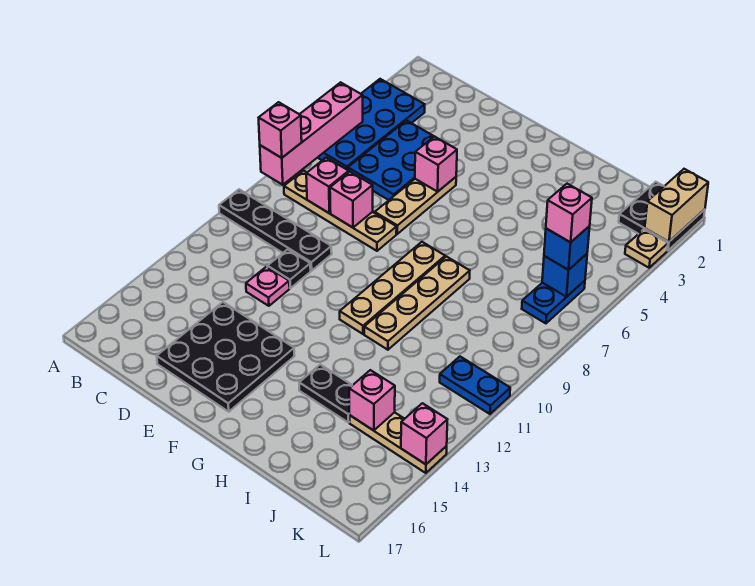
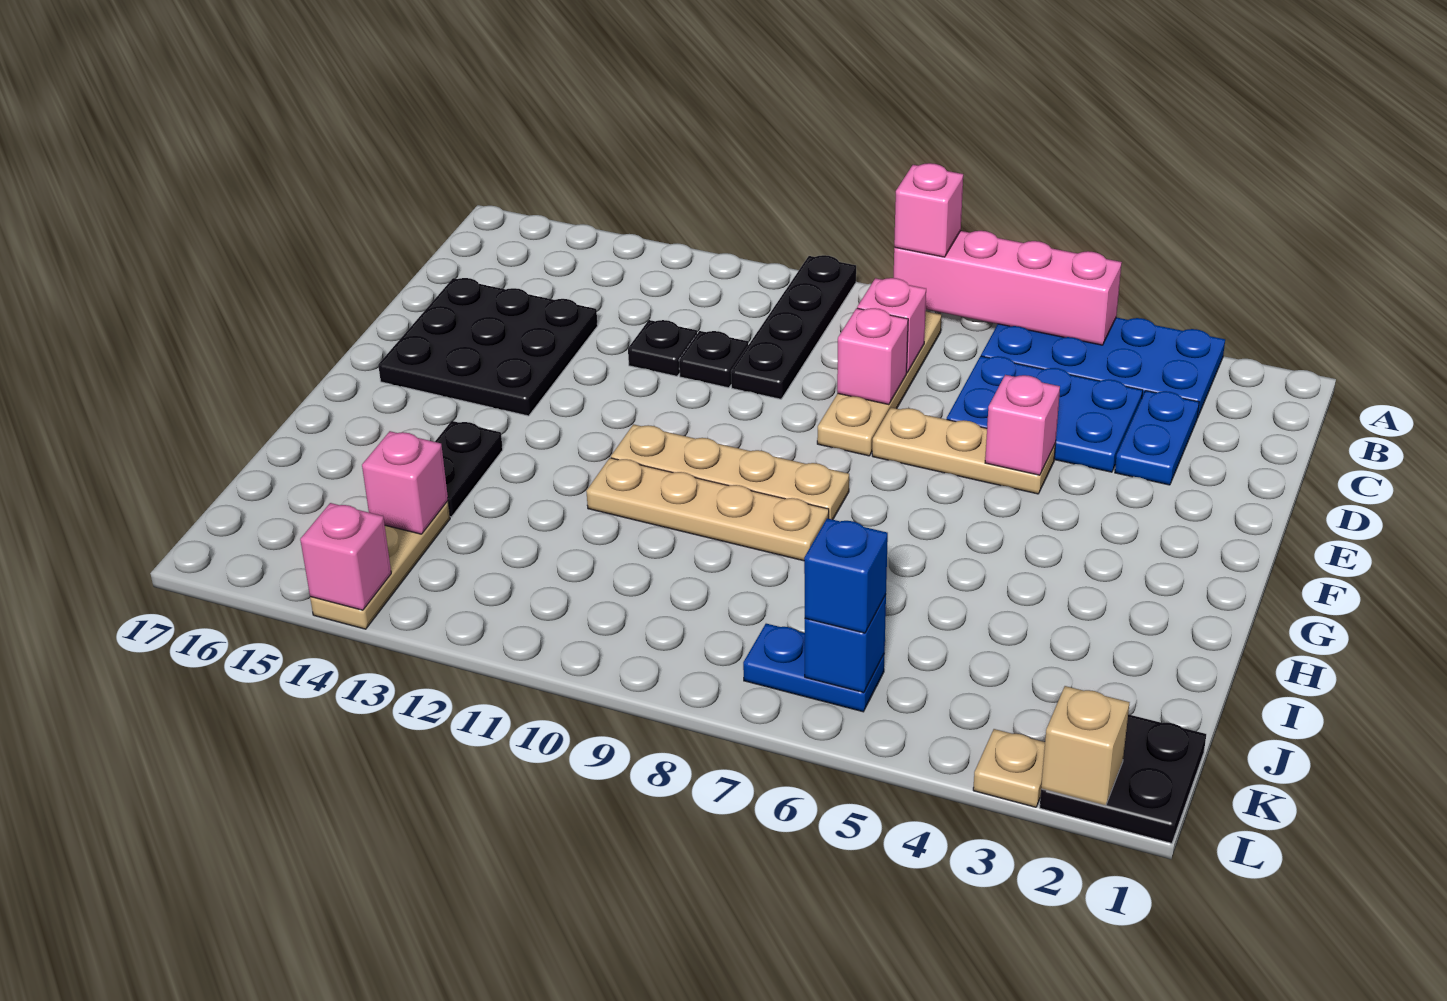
pink 1x1 plate [246,267,289,306] -> black 1x1 plate [628,320,697,376]
pink 1x1 brick [546,184,592,242] -> none
blue 1x2 plate [440,357,510,414] -> blue 1x2 plate moved to [1115,391,1199,485]
tan 1x2 brick [645,169,708,242] -> tan 1x1 brick [1041,686,1130,806]

